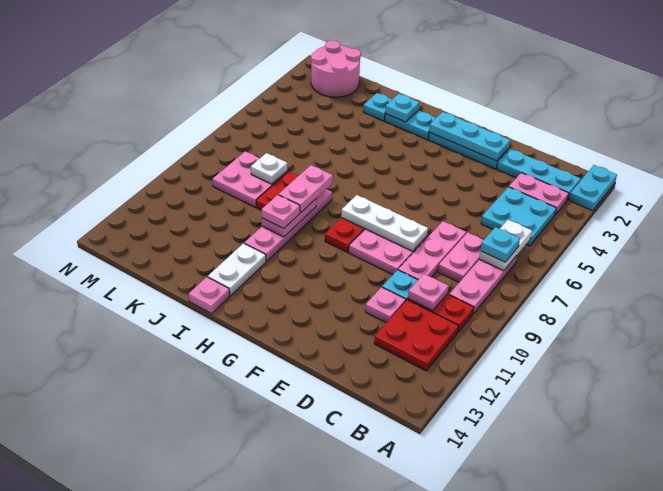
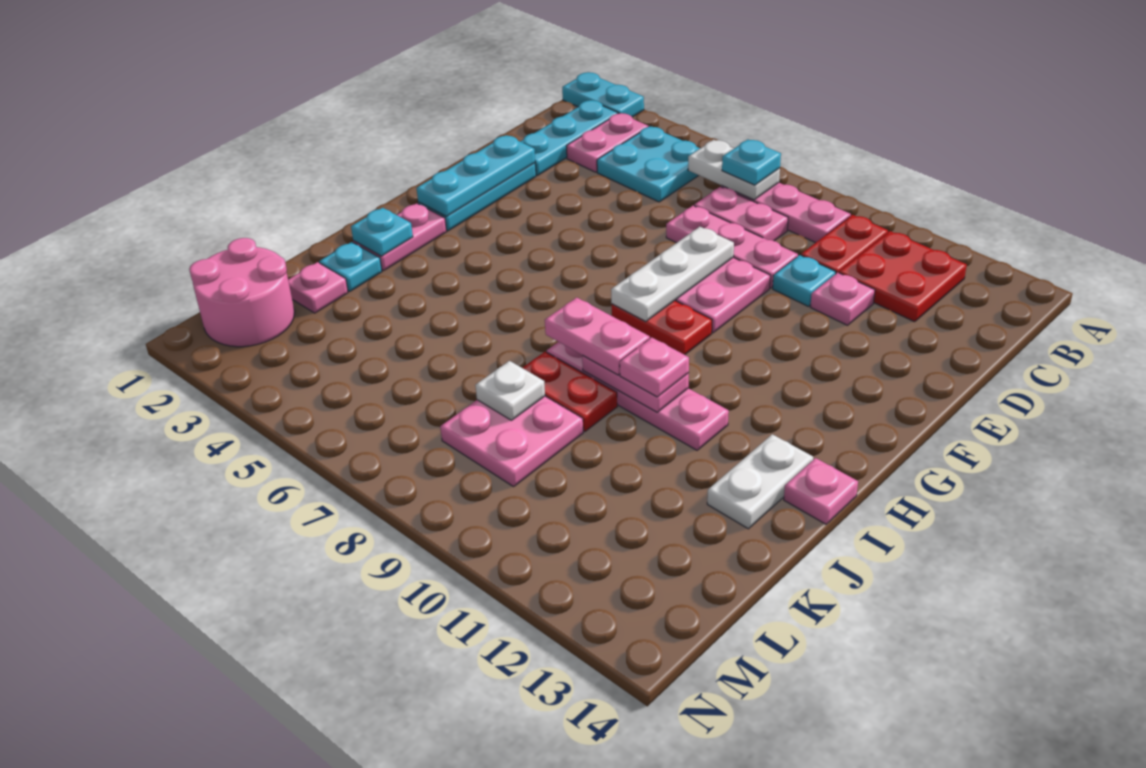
pink 1x1 plate [408,274,449,311] -> pink 1x1 plate moved to [288,262,348,313]
cyan 1x2 plate [385,110,436,140] -> pink 1x2 plate [353,203,447,271]
white 1x2 plate [208,243,266,296] -> white 1x2 plate turned to [707,434,813,529]

